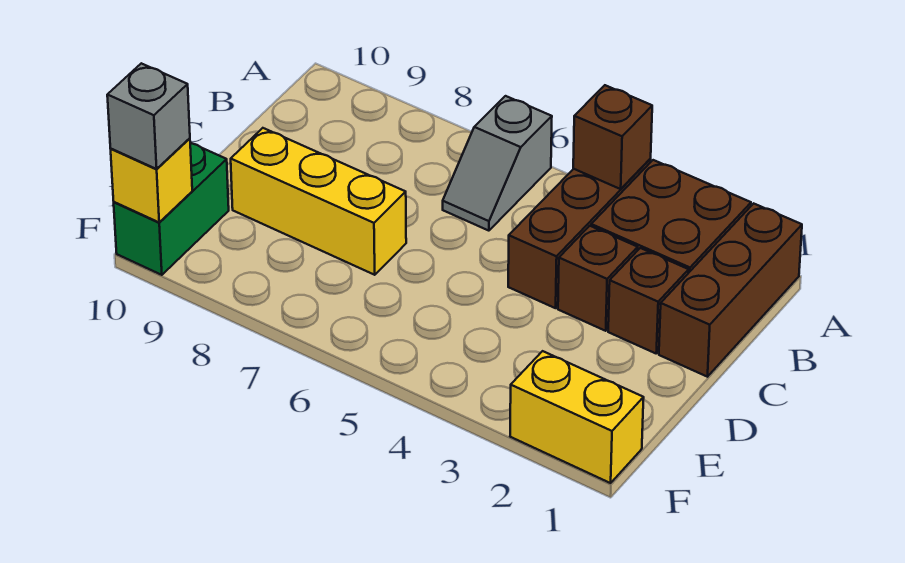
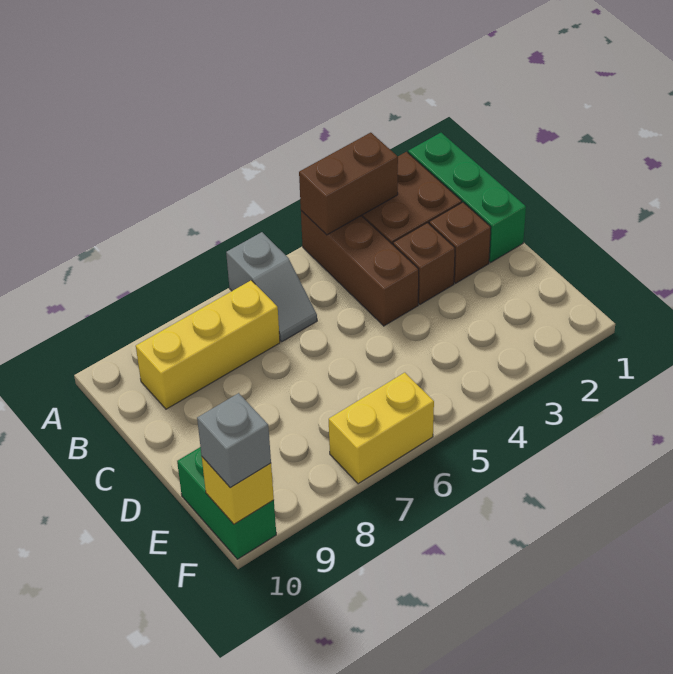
brown 1x3 brick [659,203,802,377] -> green 1x3 brick [408,133,526,262]
brown 1x1 brick [573,85,652,189] -> brown 1x2 brick [299,133,398,235]
yellow 1x3 brick [231,128,406,275] -> yellow 1x3 brick moved to [136,280,280,409]
yellow 1x2 brick [510,351,644,483] -> yellow 1x2 brick moved to [329,373,434,484]

